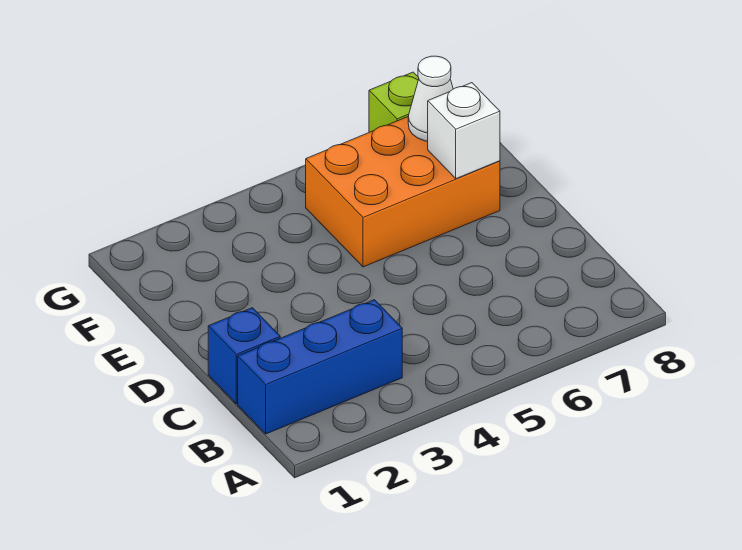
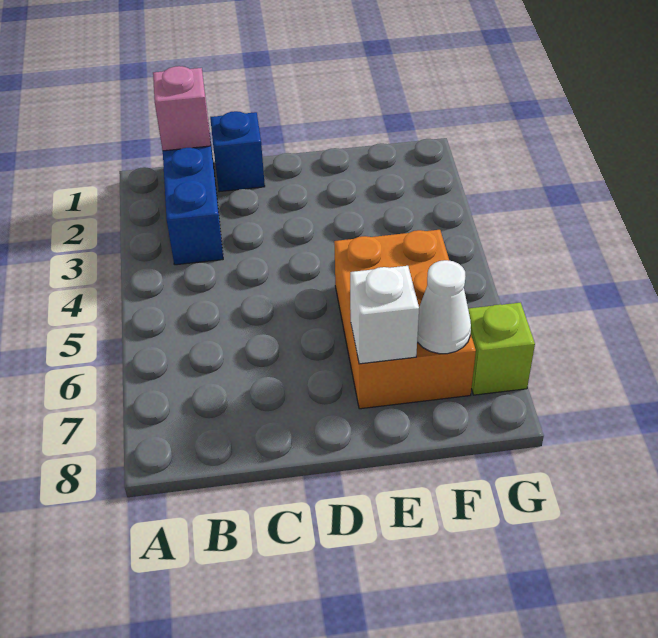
none -> pink 1x1 brick [153,66,211,151]

